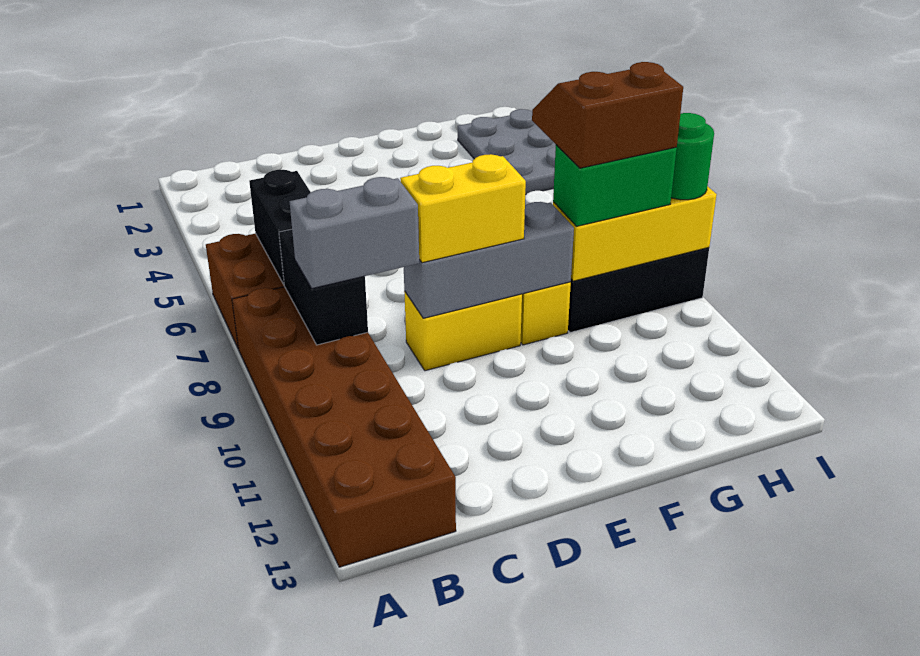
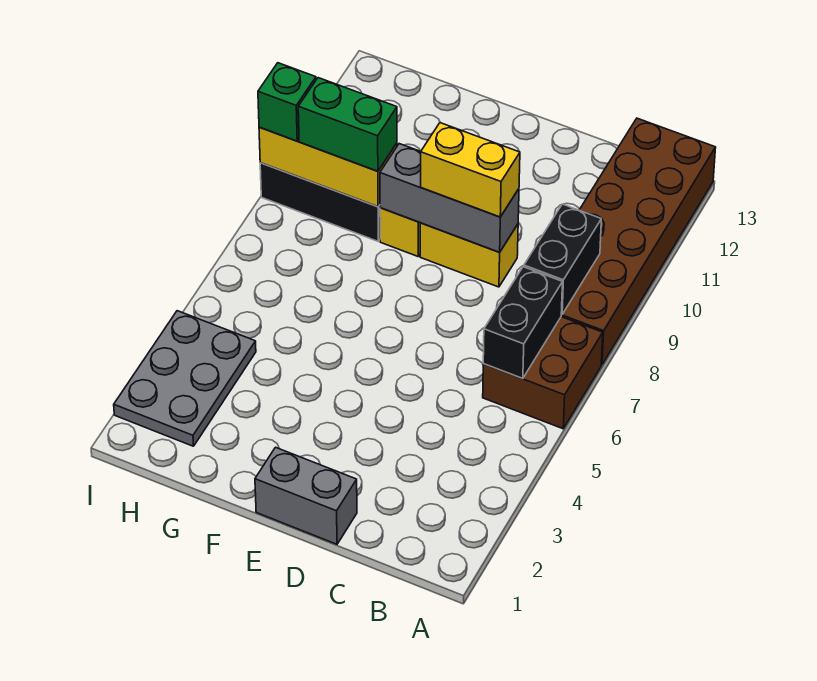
grey 1x2 brick [290,177,419,288] -> grey 1x2 brick moved to [255,447,357,544]
brown 2x2 slope [532,62,683,168] -> none
green 1x1 round brick [671,113,714,200] -> green 1x1 brick [258,63,316,141]

